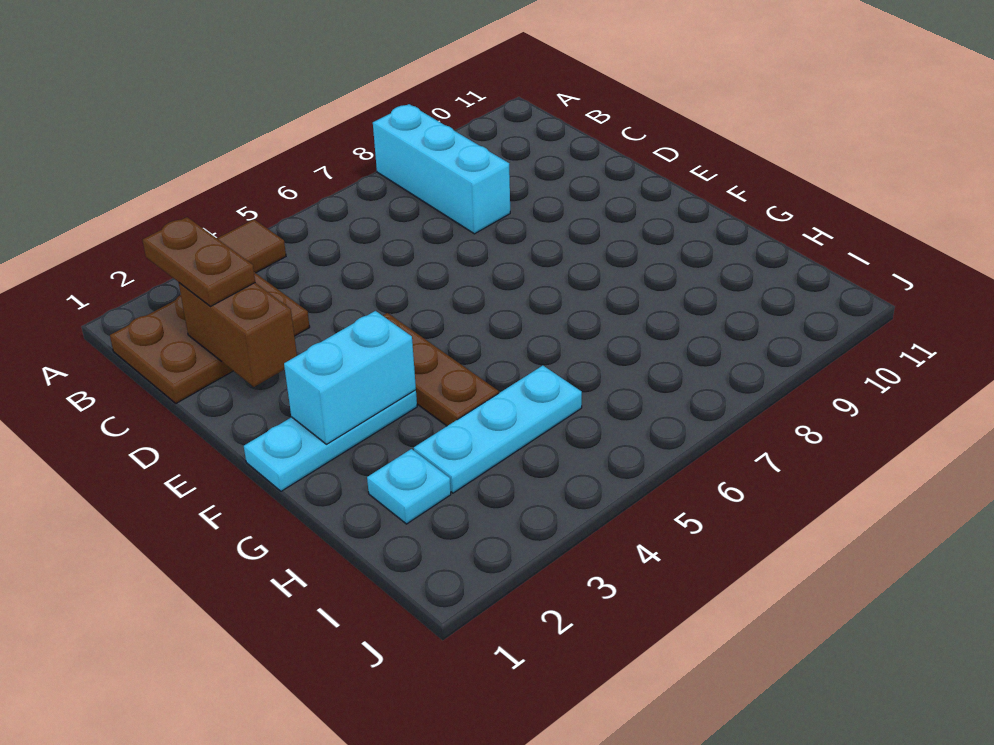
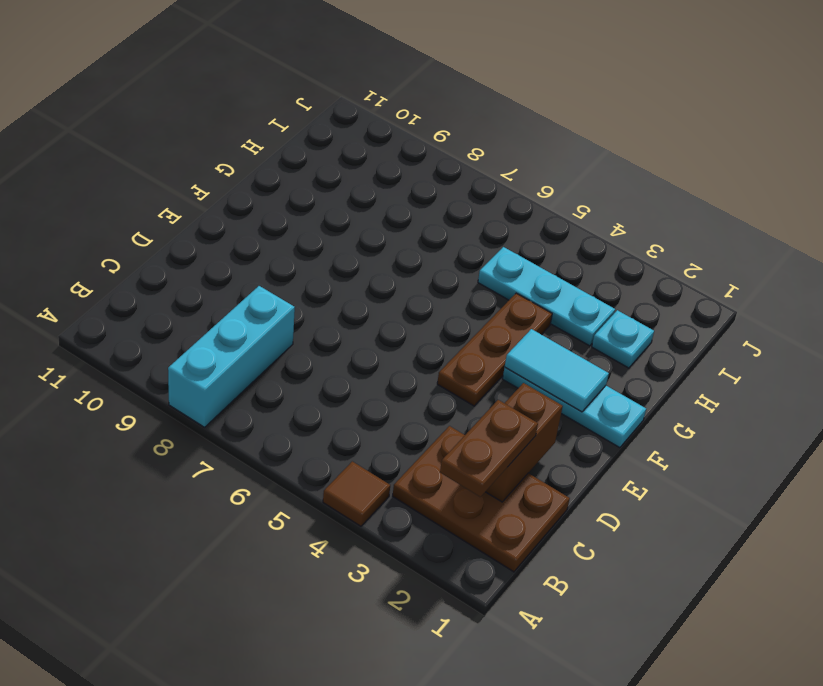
cyan 1x2 brick [284,311,416,444] -> cyan 1x2 tile [505,329,609,412]

